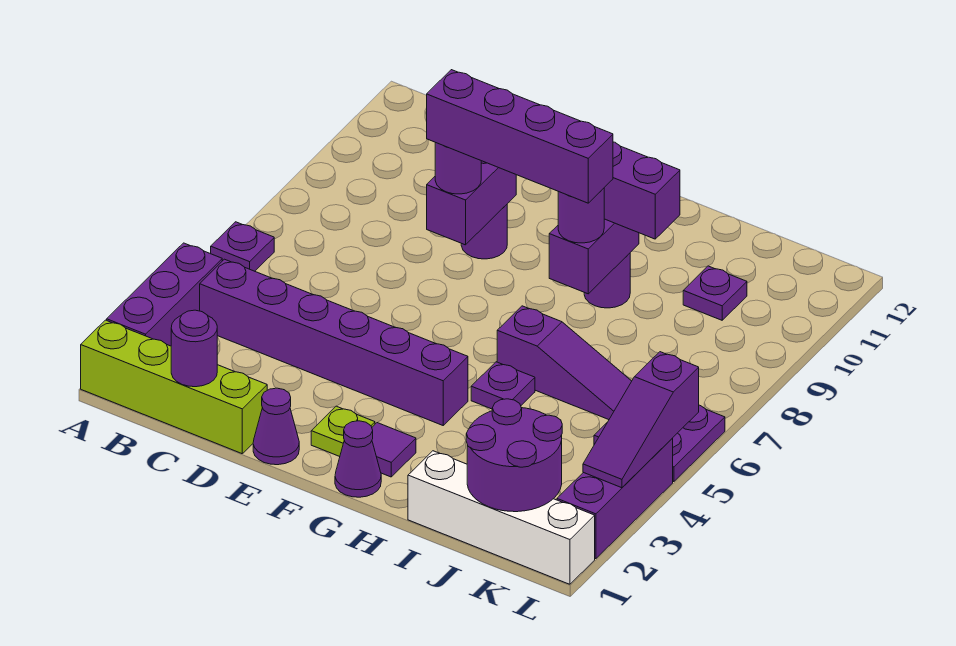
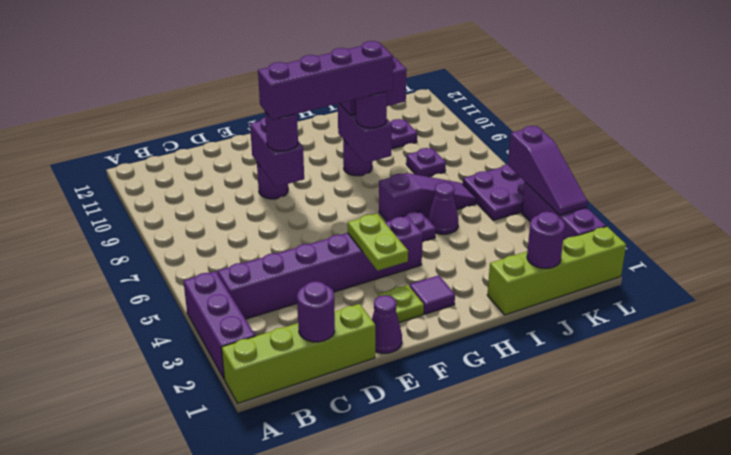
purple 1x1 plate [211,222,274,271] -> purple 1x1 plate moved to [406,148,446,177]
none -> lime 1x2 plate [348,214,408,270]
purple 1x1 cone [335,421,381,497] -> purple 1x1 cone moved to [428,182,458,234]
white 1x4 brick [408,451,595,584] -> lime 1x4 brick [487,227,626,315]
purple 2x2 round brick [466,399,562,512] -> purple 1x1 round brick [527,212,565,268]

